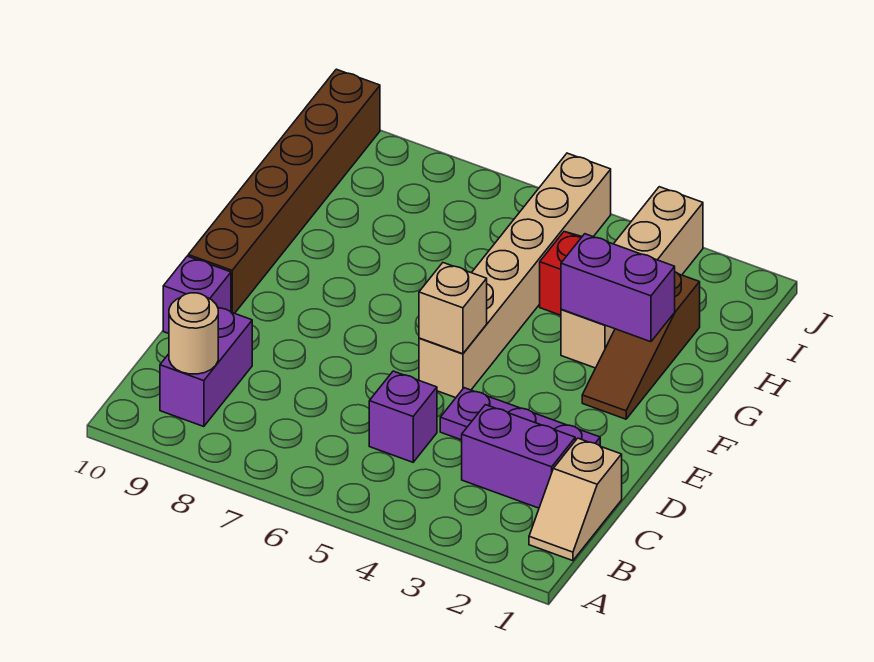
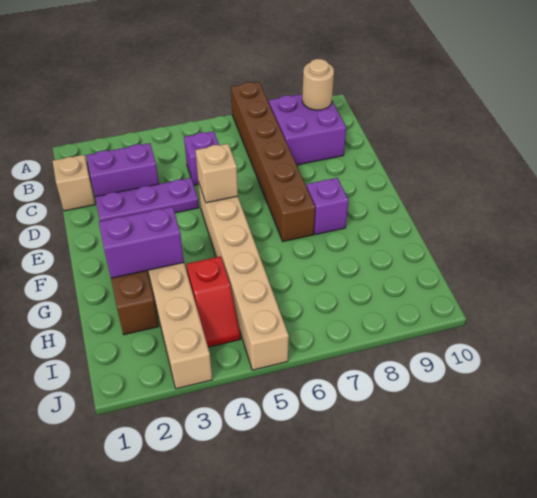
purple 1x2 brick [160,308,252,427] -> purple 2x2 brick [269,94,346,165]
purple 1x1 brick [163,256,231,333] -> purple 1x1 brick moved to [307,178,349,235]
brown 1x6 brick [188,69,380,313] -> brown 1x6 brick moved to [231,82,315,241]

